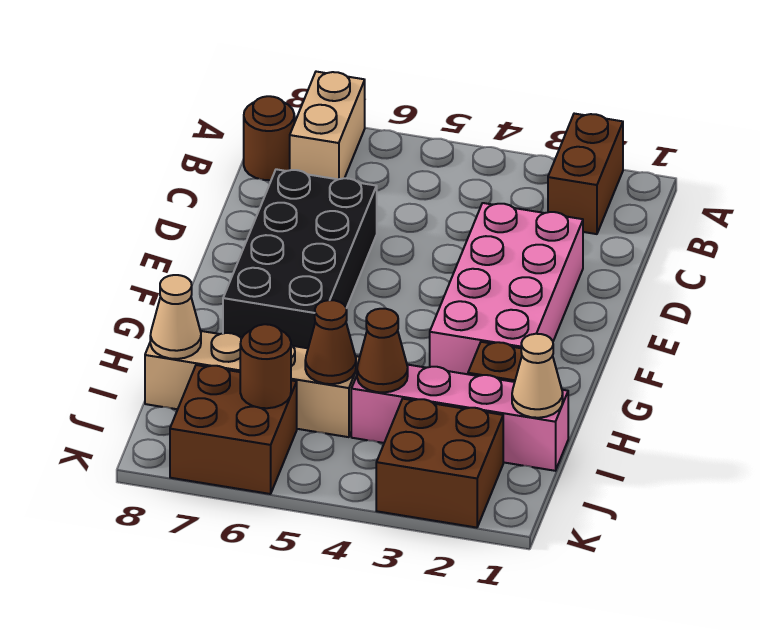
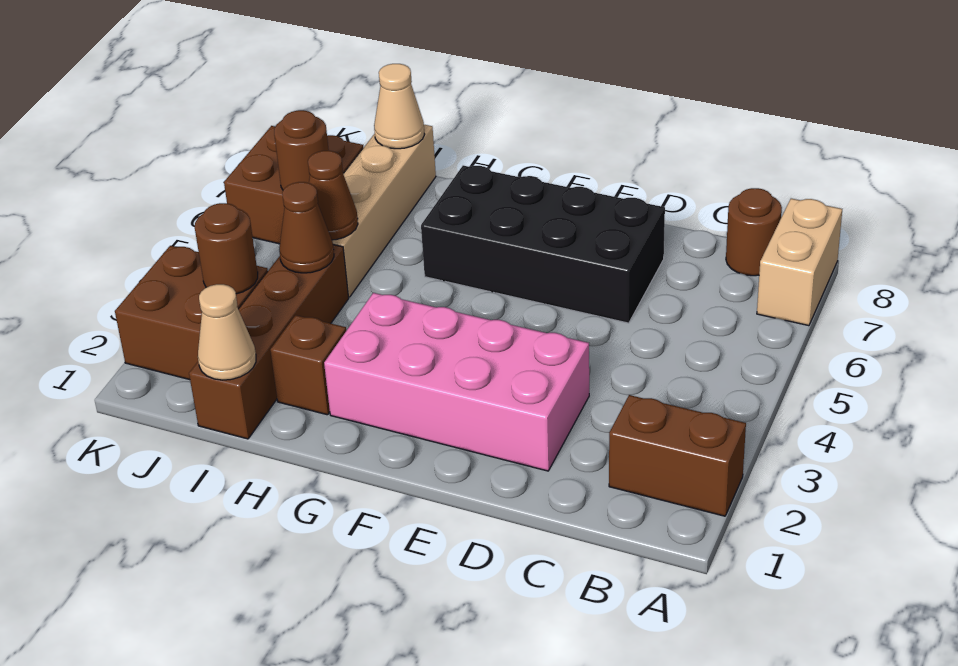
tan 1x2 brick [290,72,365,179] -> tan 1x2 brick turned to [757,199,842,326]
pink 1x4 brick [351,365,568,471] -> brown 1x4 brick [189,245,349,439]
none -> brown 1x1 round brick [195,203,258,294]

